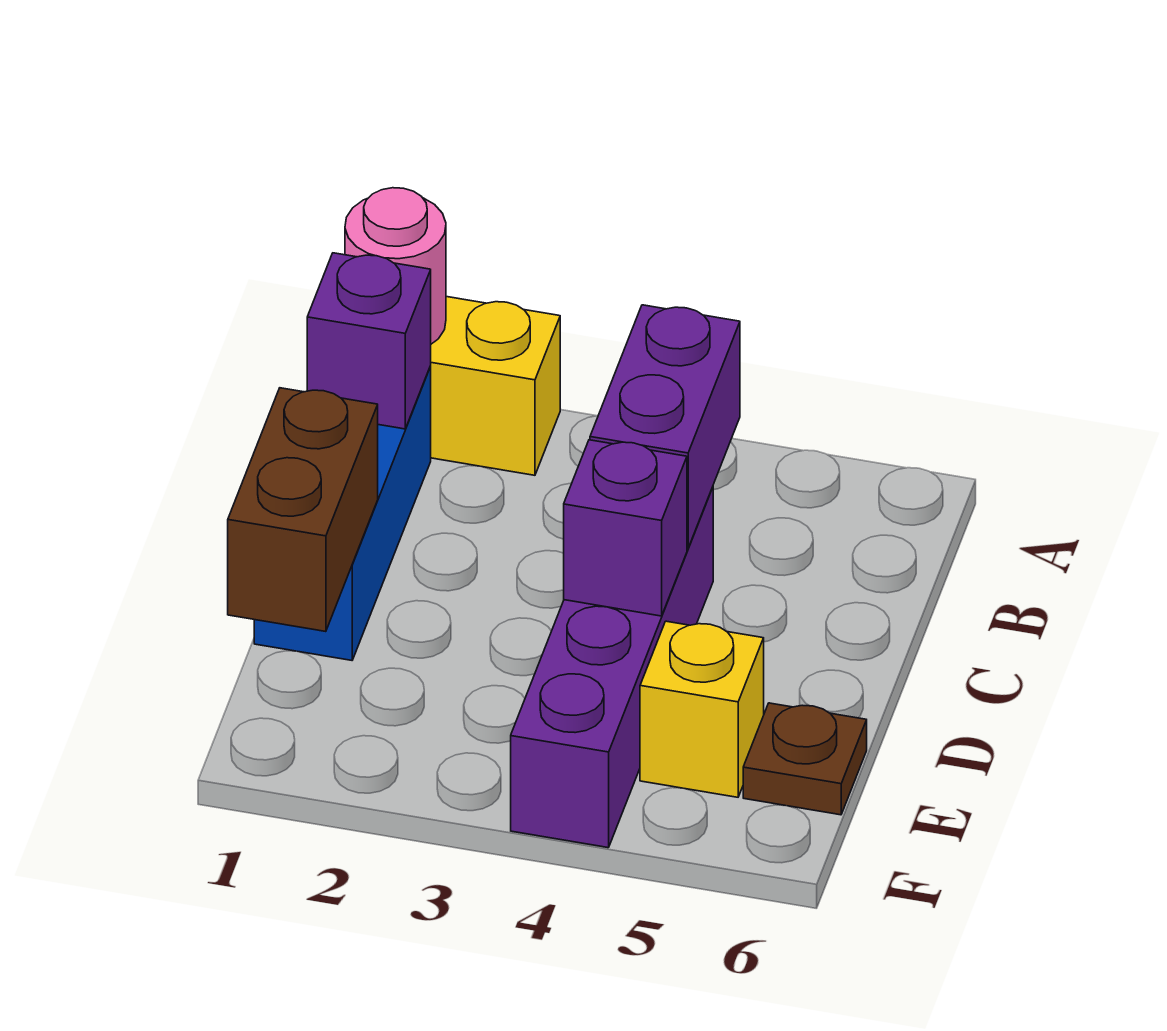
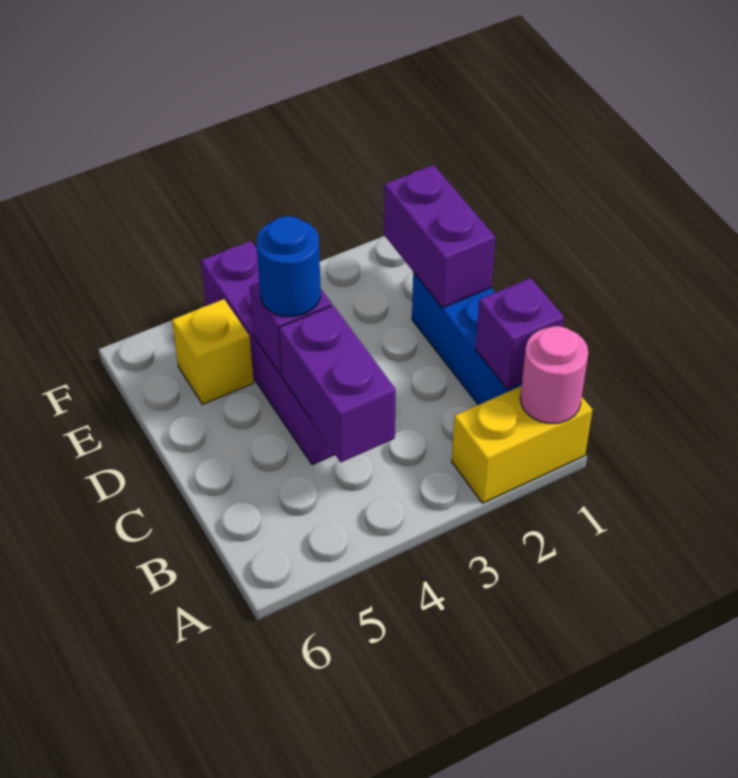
brown 1x2 brick [228,388,378,632] -> purple 1x2 brick [384,165,495,308]
none -> blue 1x1 round brick [257,216,321,316]
brown 1x1 plate [743,703,867,815] -> none

